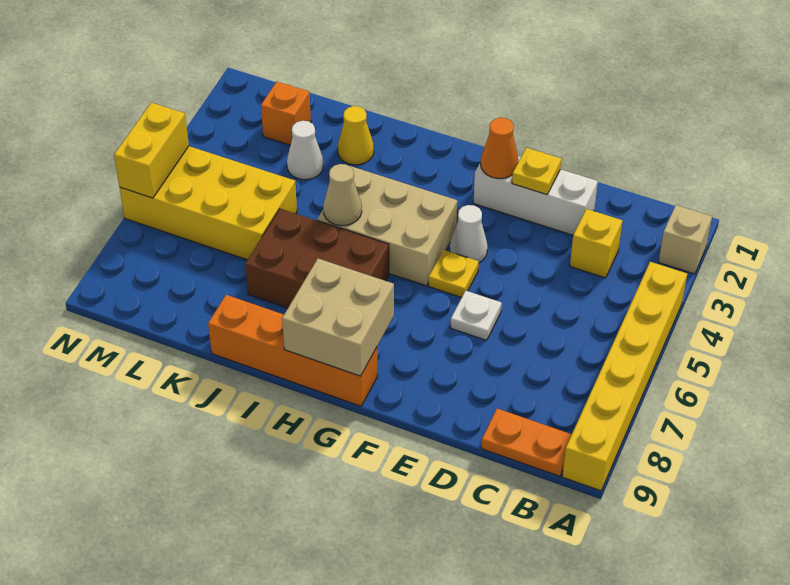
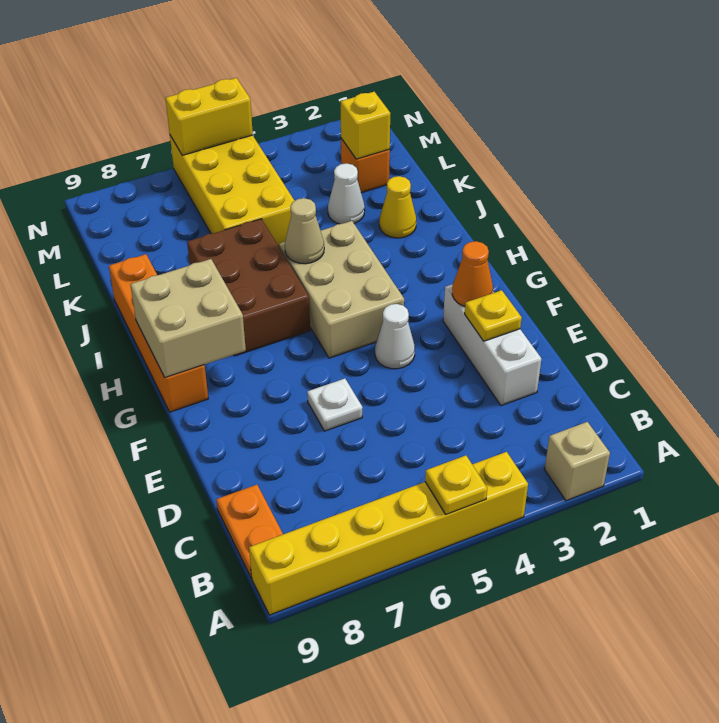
yellow 1x1 brick [570,209,622,278] -> yellow 1x1 brick moved to [341,92,390,159]
yellow 1x1 plate [428,250,479,298] -> yellow 1x1 plate moved to [425,456,487,514]

